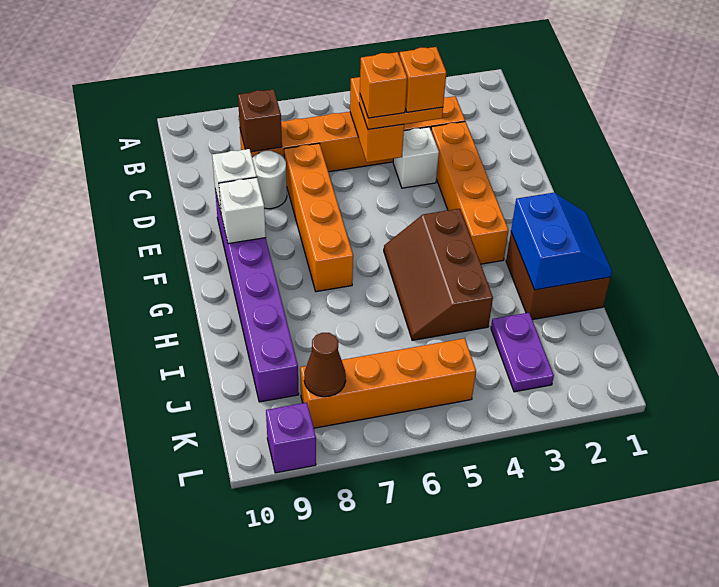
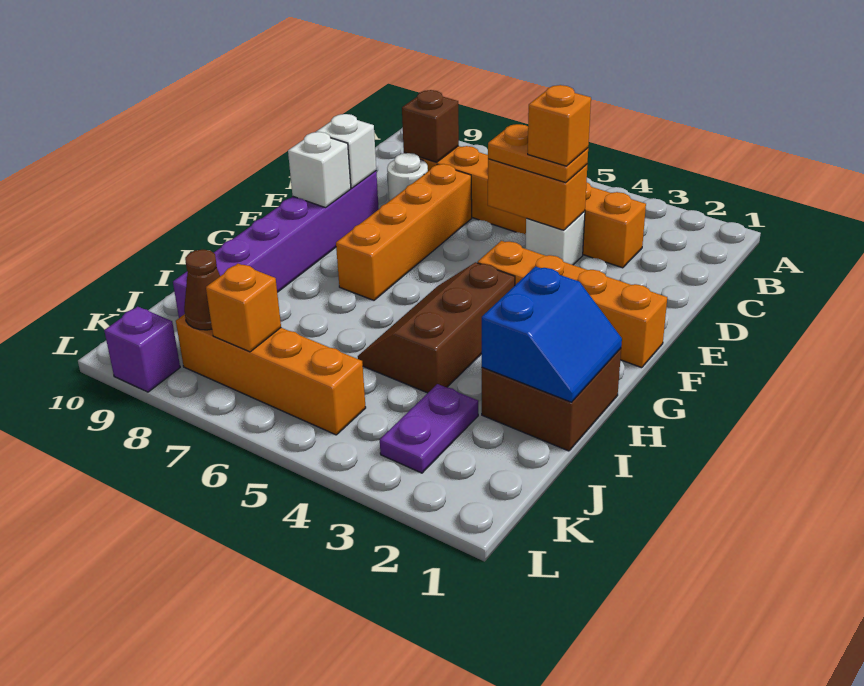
orange 1x2 brick [350,77,404,162] -> orange 1x2 brick turned to [488,159,587,230]
orange 1x4 brick [431,122,509,264] -> orange 1x4 brick turned to [478,241,667,368]
orange 1x1 brick [360,52,407,118] -> orange 1x1 brick moved to [206,264,281,352]

